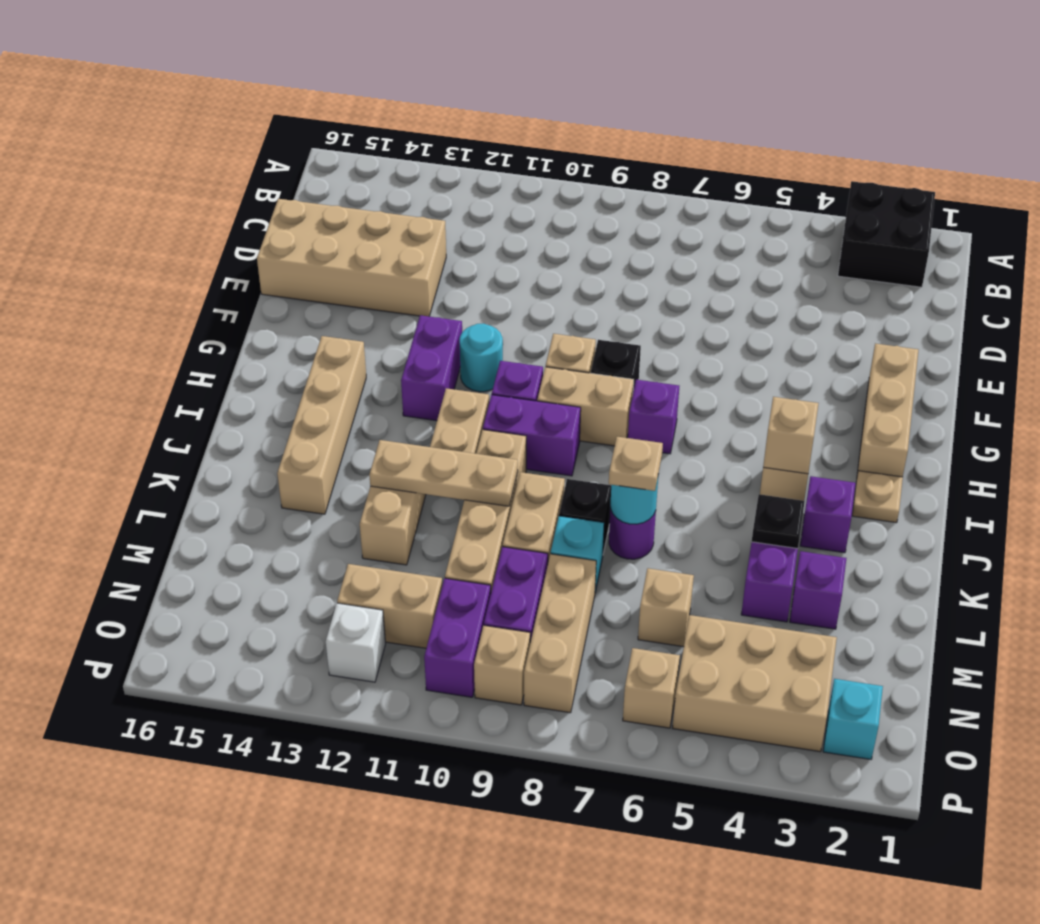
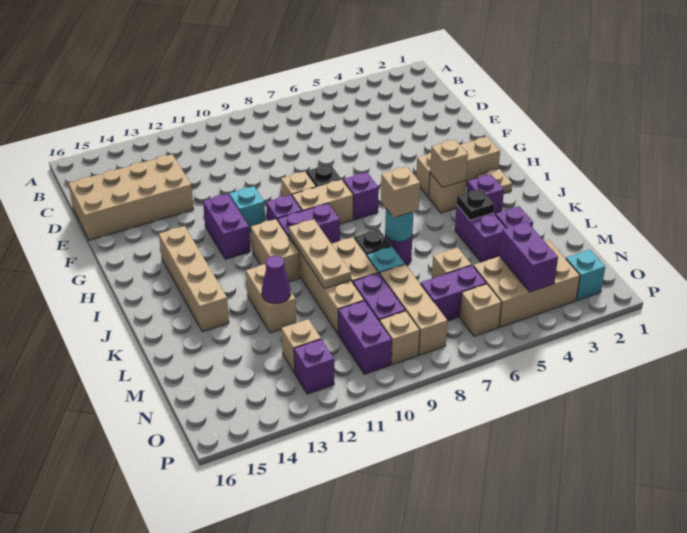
black 2x2 brick [838,181,935,287] -> none
tan 1x3 brick [857,344,918,477] -> tan 1x3 brick turned to [416,137,500,197]
cyan 1x1 round brick [460,323,503,392] -> cyan 1x1 brick [229,186,265,232]
tan 1x1 plate [609,437,663,491] -> tan 1x1 brick [381,167,420,218]
tan 1x3 plate [369,440,518,506] -> tan 1x3 plate turned to [289,219,351,289]
none -> purple 1x1 cone [262,256,291,303]
none -> purple 1x2 brick [500,222,558,292]
none -> purple 1x2 brick [420,265,486,321]
tan 1x2 brick [337,564,442,648] -> tan 1x1 brick [281,319,321,373]
white 1x1 brick [326,603,386,682] -> purple 1x1 brick [294,339,334,394]

